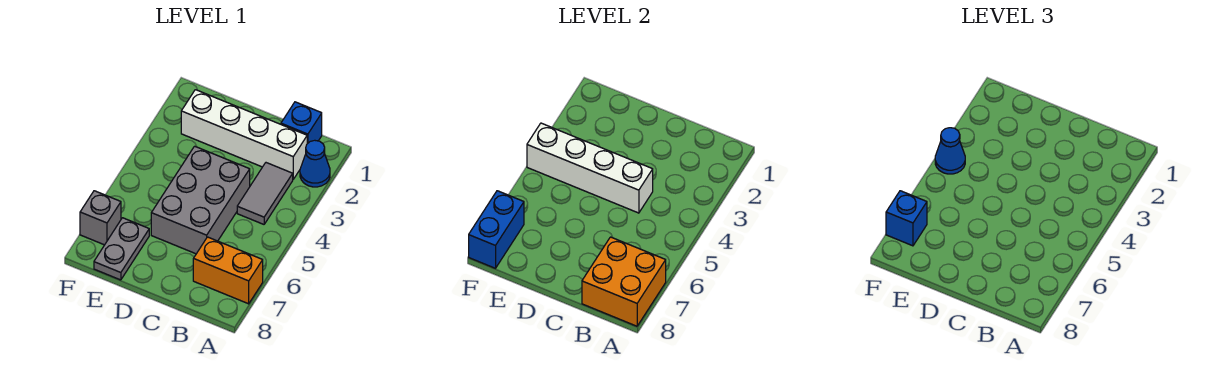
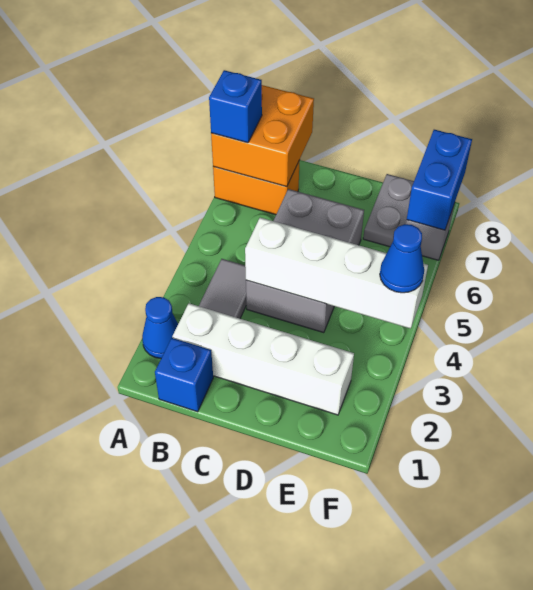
blue 1x1 brick [886,191,927,246] -> blue 1x1 brick moved to [209,70,262,143]

